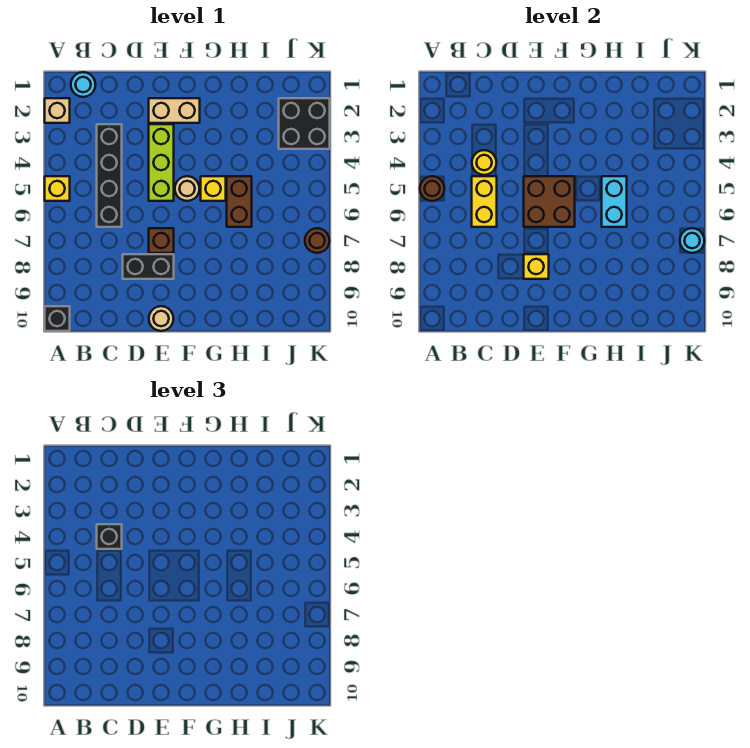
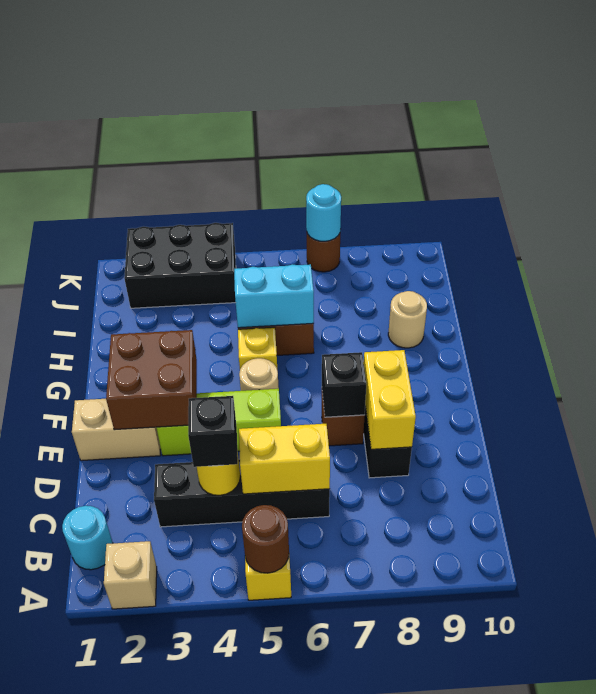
black 1x1 brick [45,306,70,331] -> black 1x1 brick moved to [322,352,366,417]
tan 1x2 brick [149,98,200,123] -> tan 1x2 brick turned to [72,399,161,461]
brown 2x2 brick [524,176,575,227] -> brown 2x2 brick moved to [106,330,197,430]
yellow 1x1 brick [524,254,549,279] -> yellow 1x2 brick [364,350,416,449]
tan 1x1 round brick [149,306,174,331] -> tan 1x1 round brick moved to [388,291,427,348]
black 2x2 brick [279,98,330,149] -> black 2x3 brick [124,223,236,308]

